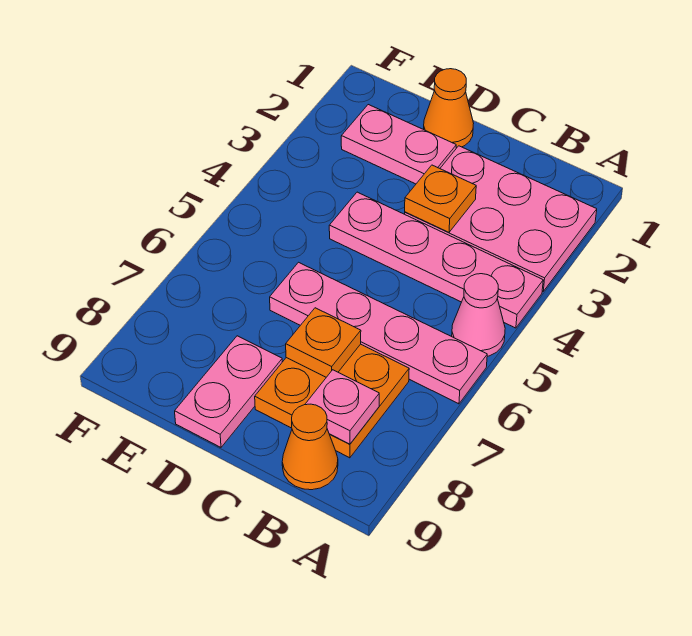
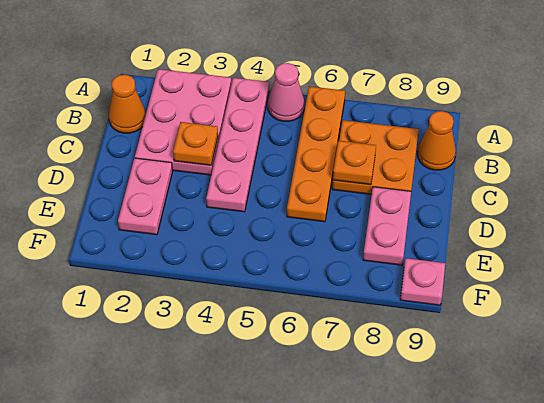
pink 1x4 plate [270,262,487,404] -> orange 1x4 plate [287,86,345,222]
pink 1x1 plate [305,370,379,444] -> pink 1x1 plate moved to [400,258,445,305]
orange 1x1 cone [424,69,474,148] -> orange 1x1 cone moved to [109,75,146,133]
pink 1x2 plate [175,336,282,447] -> pink 1x2 plate turned to [363,187,411,265]

